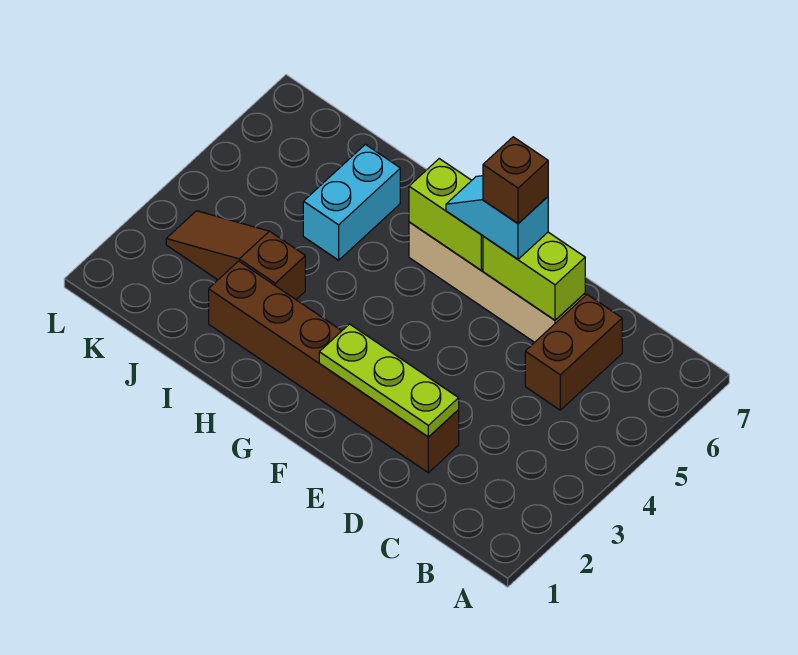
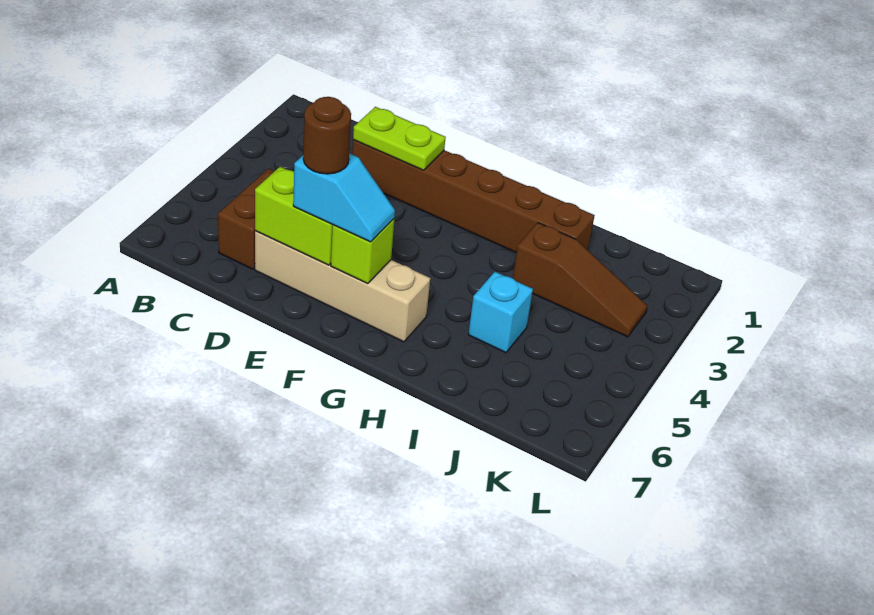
lime 1x3 plate [319,324,459,437] -> lime 1x2 plate [353,107,446,170]
brown 1x1 brick [483,137,548,223] -> brown 1x1 round brick [303,97,351,174]
lime 1x2 brick [409,159,483,270] -> lime 1x1 brick [331,219,394,284]
cyan 1x2 brick [303,144,400,260] -> cyan 1x1 brick [468,272,533,353]

